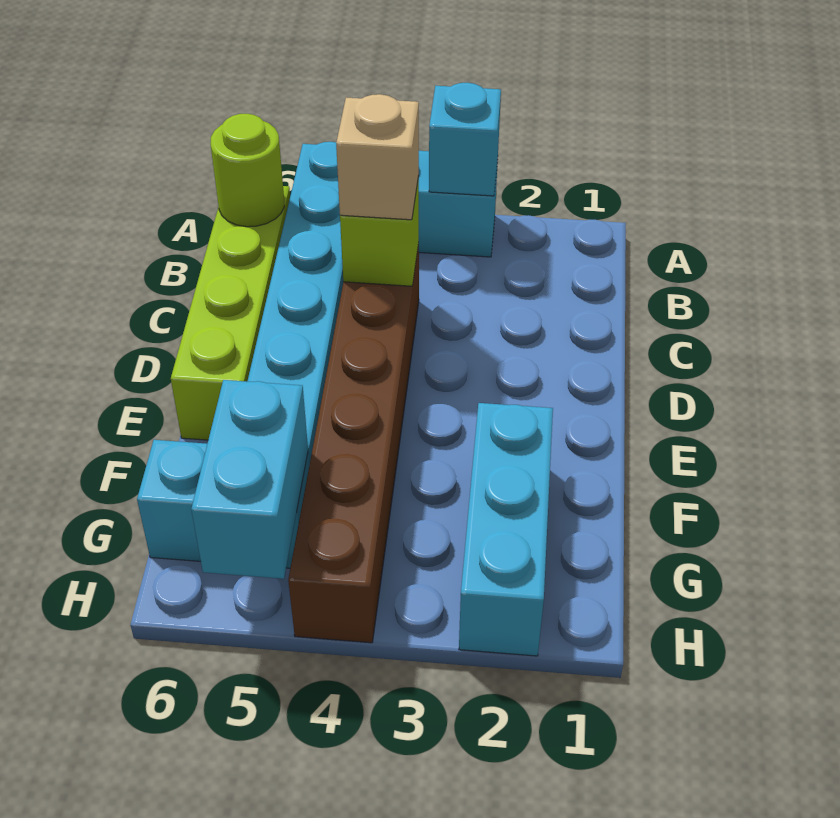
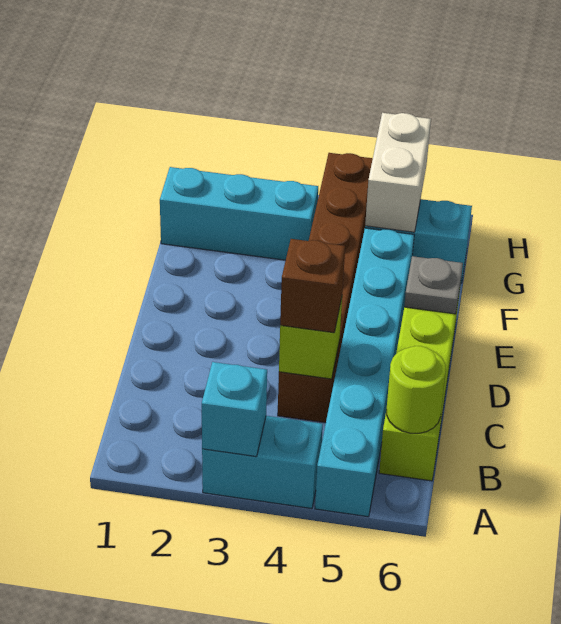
tan 1x1 brick [336,94,419,220] -> brown 1x1 brick [280,239,345,333]
none -> grey 1x1 plate [404,256,463,314]
cyan 1x3 brick [459,403,553,656] -> cyan 1x3 brick turned to [160,167,318,260]
cyan 1x2 brick [191,380,308,579] -> white 1x2 brick [365,113,431,232]

